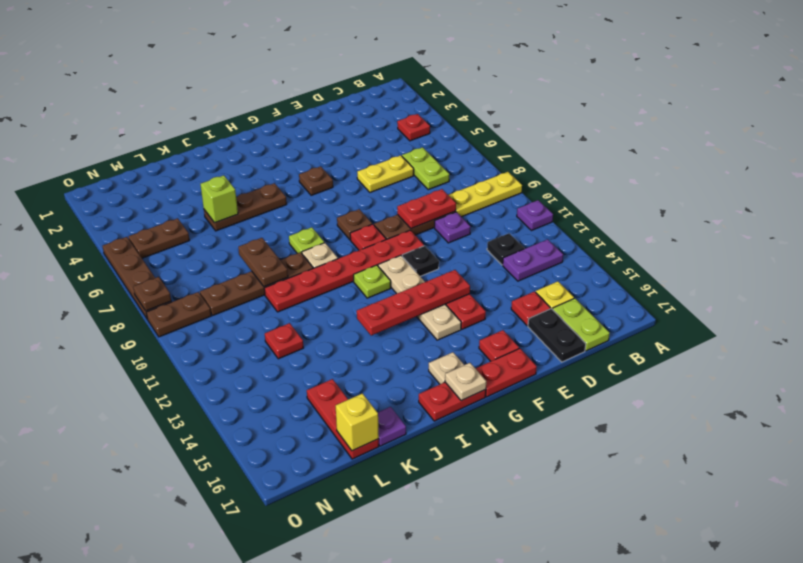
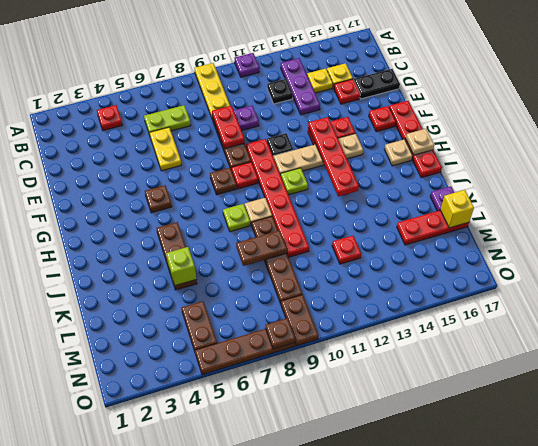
purple 1x2 plate [503,239,563,281] -> purple 1x3 plate [281,58,320,115]
none -> yellow 1x1 plate [307,69,333,93]
lime 1x2 plate [552,298,610,351] -> none

